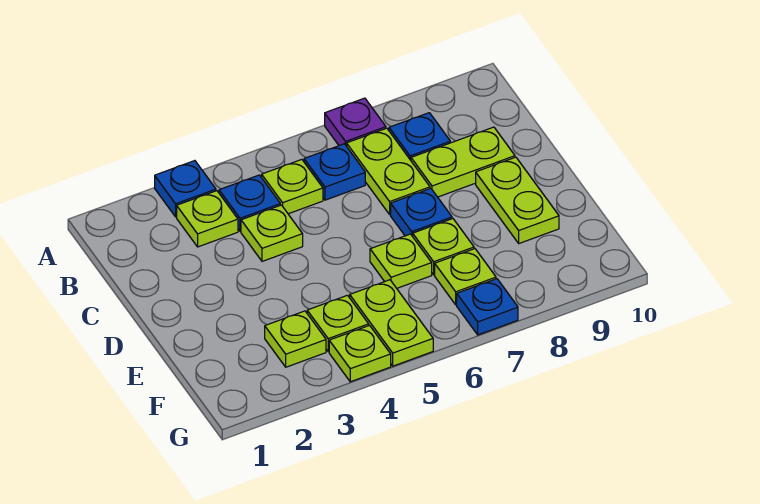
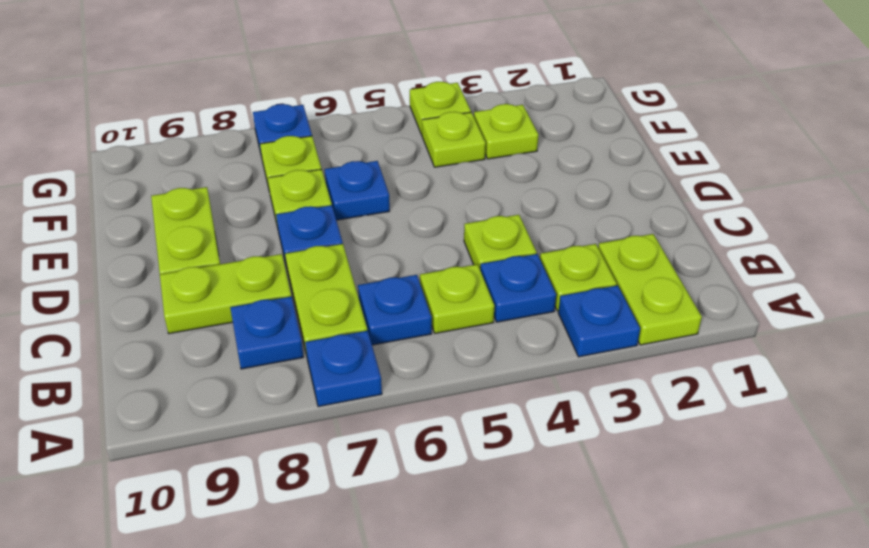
purple 1x1 plate [325,98,386,146] -> blue 1x1 plate [305,331,382,407]
lime 1x1 plate [370,234,432,288] -> blue 1x1 plate [325,161,390,220]
lime 1x2 plate [350,280,433,366] -> lime 1x2 plate moved to [598,234,702,345]

